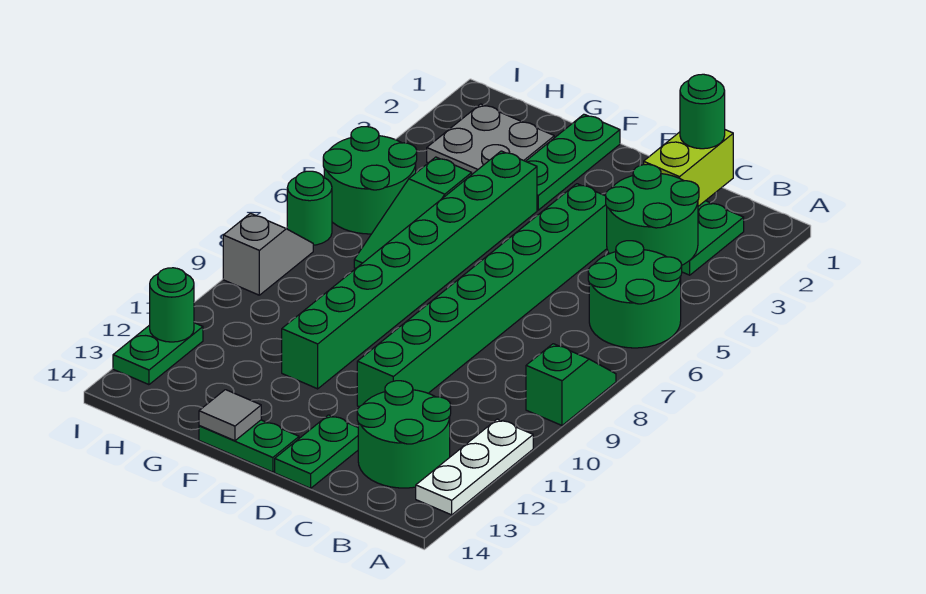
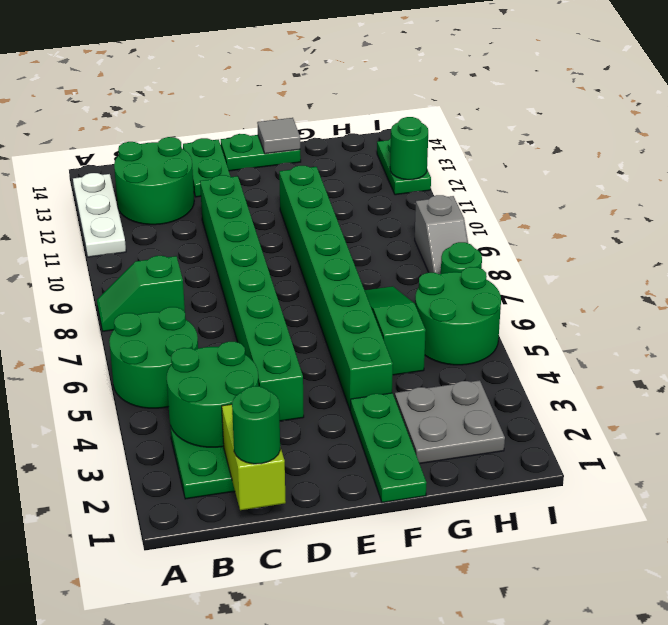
green 1x2 slope [526,344,616,425] -> green 1x2 slope turned to [97,256,185,331]

